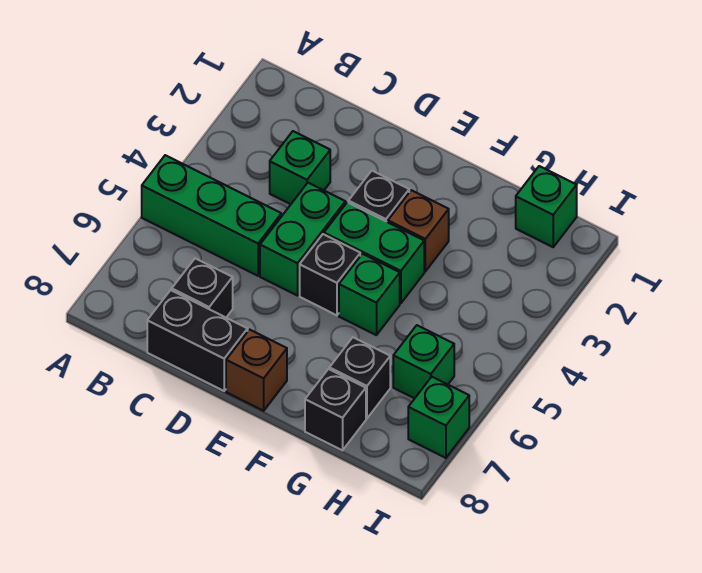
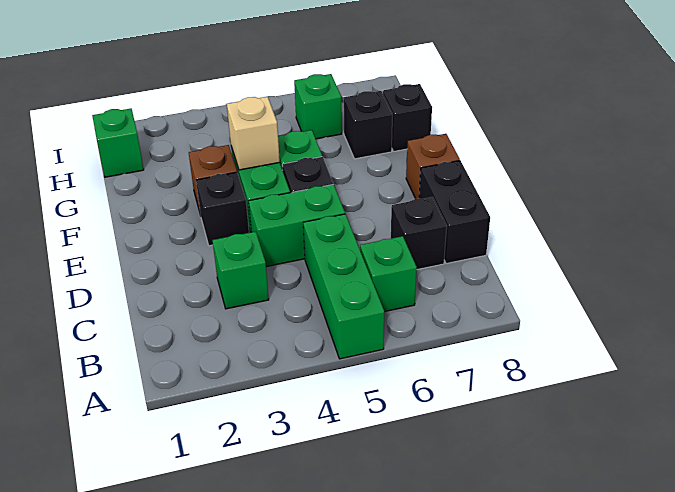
none -> tan 1x1 brick [227,97,280,170]
green 1x1 brick [408,377,469,458] -> green 1x1 brick moved to [360,236,417,312]

